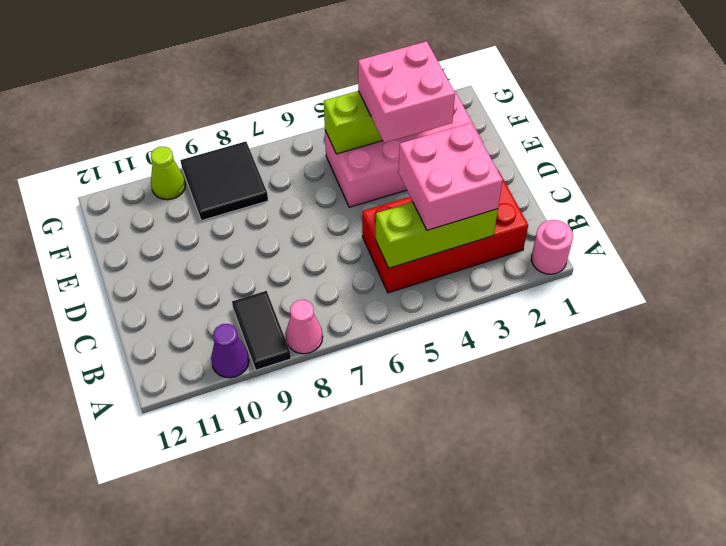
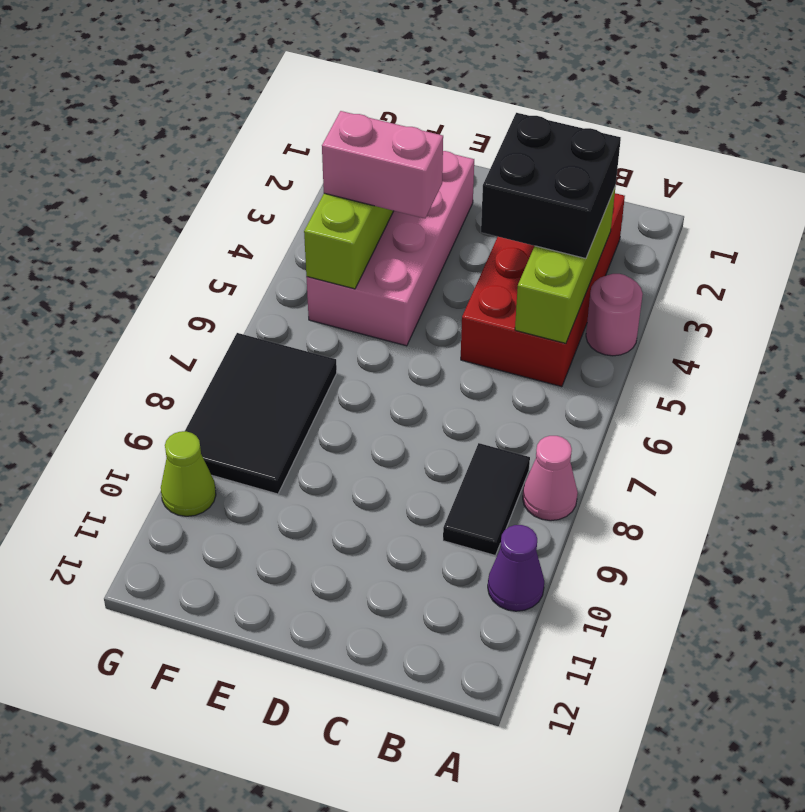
pink 1x1 round brick [531,220,573,274] -> pink 1x1 round brick moved to [586,274,643,356]
black 1x2 tile [232,291,291,370] -> black 1x2 tile turned to [443,443,530,555]
pink 2x2 brick [398,123,503,230] -> black 2x2 brick [481,113,621,259]
pink 2x2 brick [358,41,455,143] -> pink 1x2 brick [322,111,443,218]
black 2x2 tile [180,142,268,221] -> black 2x3 tile [185,333,337,494]

